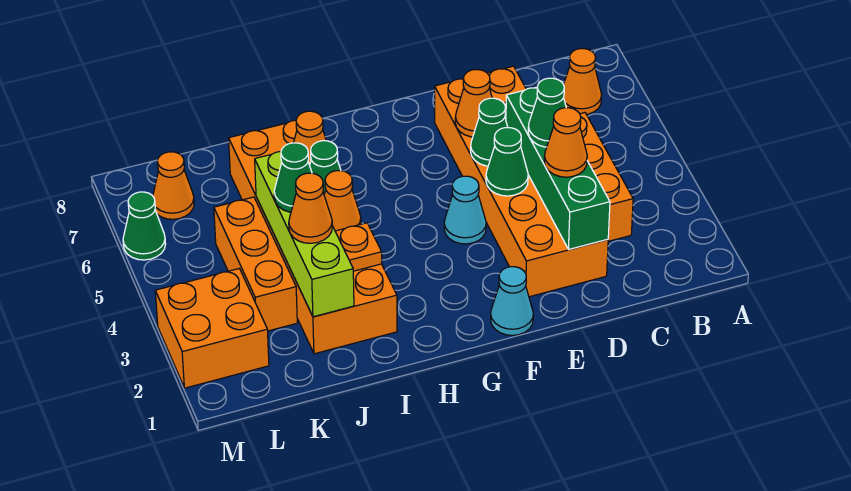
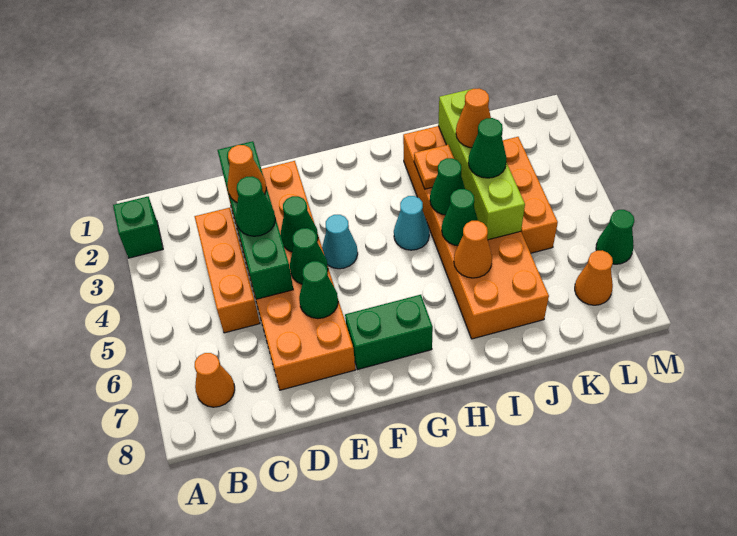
none -> green 1x1 brick [113,197,163,258]
orange 1x1 cone [455,70,492,137] -> green 1x1 cone [299,261,338,319]
cyan 1x1 cone [491,267,533,335] -> cyan 1x1 cone moved to [394,196,429,250]
none -> green 1x2 brick [345,295,433,369]
orange 1x1 cone [324,171,361,231] -> green 1x1 cone [430,158,465,215]
orange 2x2 brick [155,269,269,388] -> none

